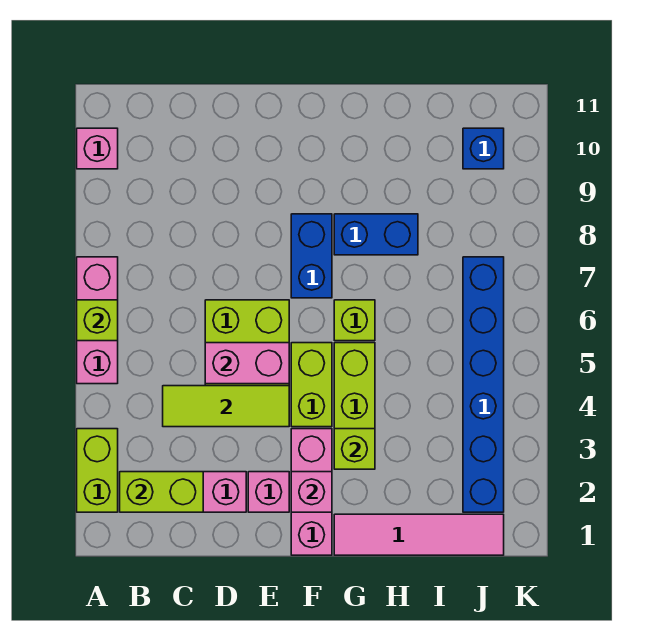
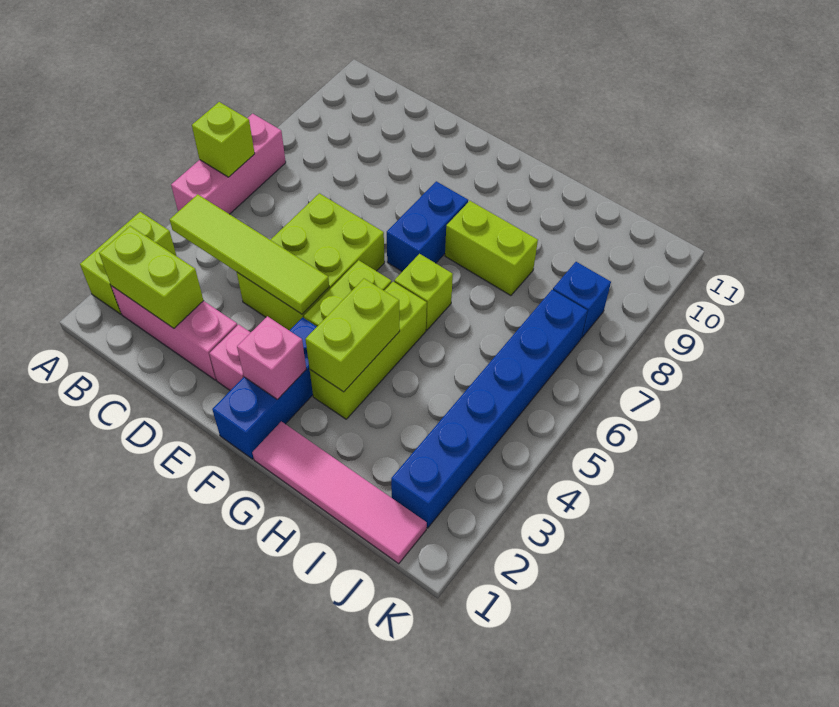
pink 1x1 brick [77,128,118,169] -> none
lime 1x3 tile [163,386,289,427] -> lime 1x4 tile [170,194,329,314]
pink 1x2 brick [205,343,289,384] -> none
pink 1x3 brick [291,429,332,555] -> blue 1x3 brick [212,317,317,459]
lime 1x1 brick [334,429,375,469] -> lime 1x2 brick [305,279,400,392]
blue 1x2 brick [334,214,418,255] -> lime 1x2 brick [445,201,538,296]
blue 1x1 brick [463,128,504,169] -> blue 1x1 brick moved to [553,262,611,338]

